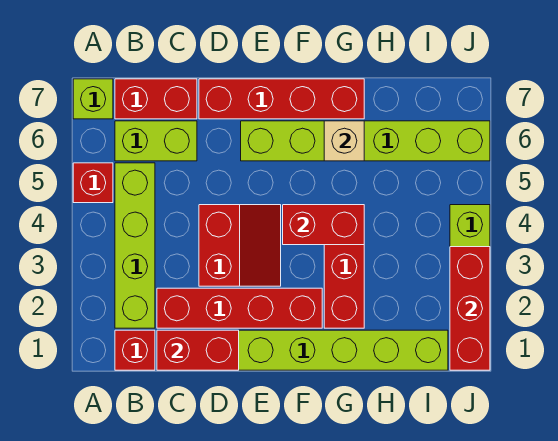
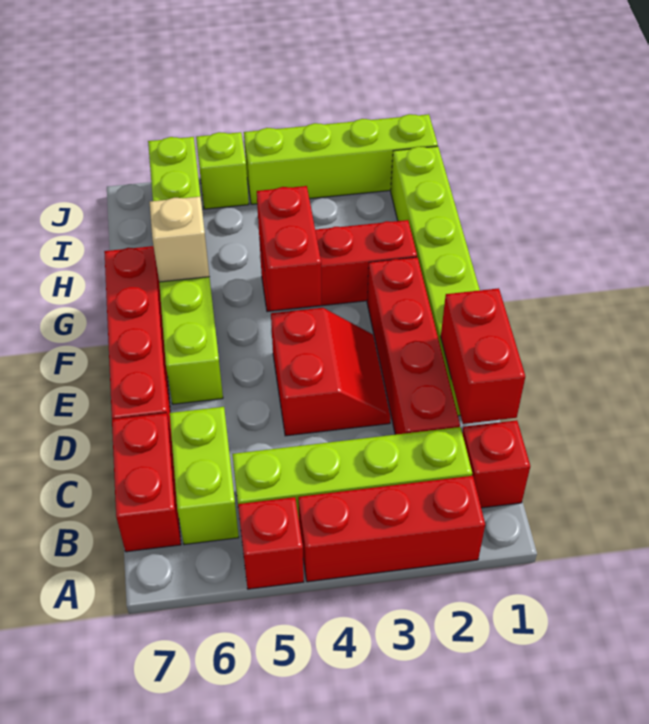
lime 1x1 brick [73,79,113,119] -> lime 1x1 brick moved to [196,132,249,209]
red 2x2 slope [199,205,281,286] -> red 2x2 slope turned to [271,308,391,436]
red 1x3 brick [450,247,490,370] -> red 1x3 brick moved to [298,476,485,582]

